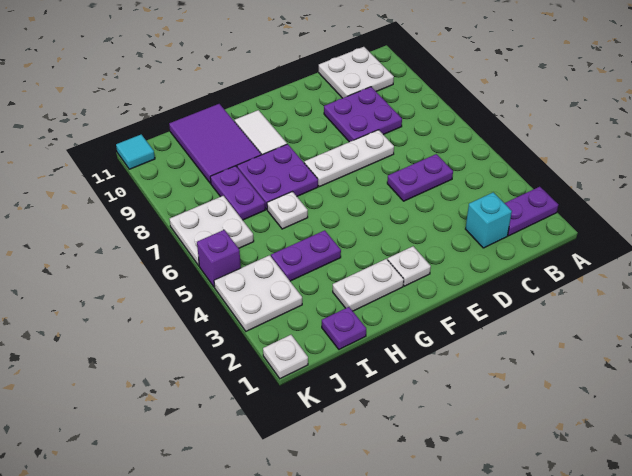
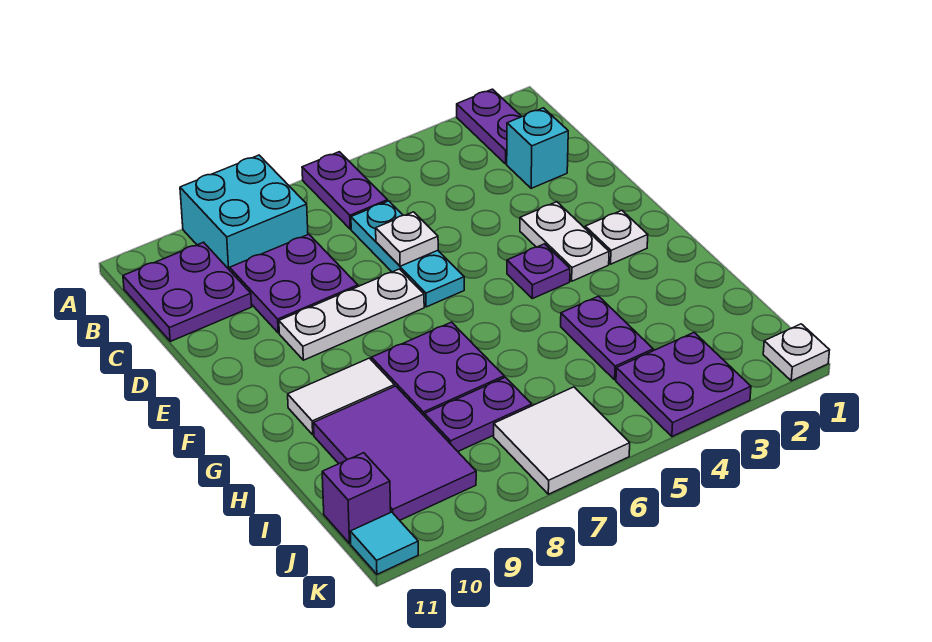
none -> cyan 2x2 brick [180,155,308,270]
white 2x2 plate [319,47,394,98] -> purple 2x2 plate [123,242,252,341]
purple 1x2 plate [387,154,453,201] -> purple 1x2 plate moved to [302,152,387,229]
none -> cyan 1x3 plate [351,201,464,307]
white 1x3 plate [304,130,394,187] -> white 1x3 plate turned to [279,269,424,360]
white 1x2 plate [333,259,404,311] -> white 1x2 plate moved to [520,202,609,281]
white 1x1 plate [267,192,308,229] -> white 1x1 plate moved to [376,212,438,266]
purple 2x3 tile [169,104,261,184] -> purple 2x3 tile turned to [314,386,476,520]
purple 1x1 plate [322,307,366,349] -> purple 1x1 plate moved to [507,244,570,299]
white 2x2 plate [214,255,302,331] -> purple 2x2 plate [616,333,751,437]
white 2x2 plate [170,196,254,266] -> white 2x2 tile [494,387,630,494]
purple 1x1 brick [197,230,241,287] -> purple 1x1 brick moved to [322,453,391,544]

